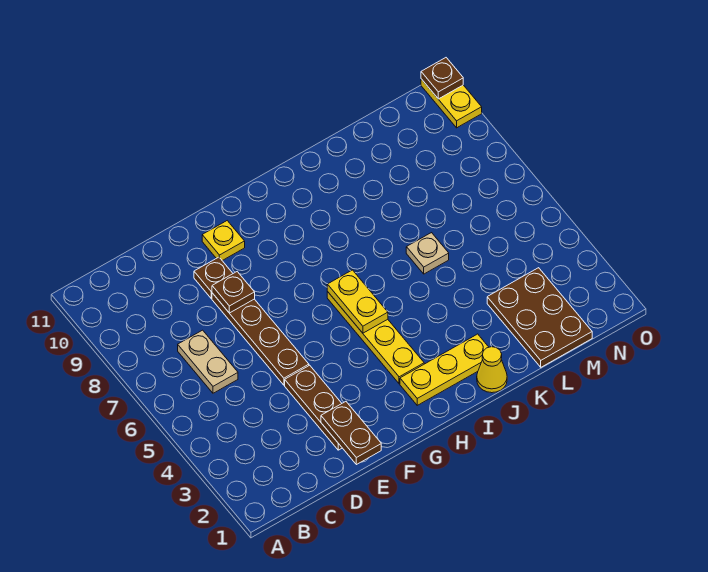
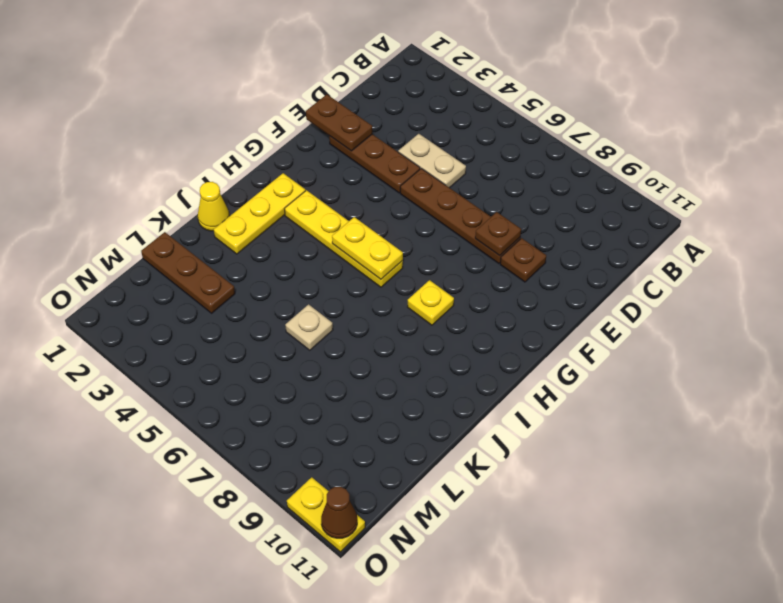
tan 1x2 plate [178,330,238,393] -> tan 1x2 plate moved to [398,134,466,188]
yellow 1x1 plate [202,221,245,261] -> yellow 1x1 plate moved to [408,280,454,325]
brown 2x3 plate [487,268,592,367] -> brown 1x3 plate [141,232,235,313]
brown 1x1 plate [421,58,463,99] -> brown 1x1 cone [321,487,357,538]

